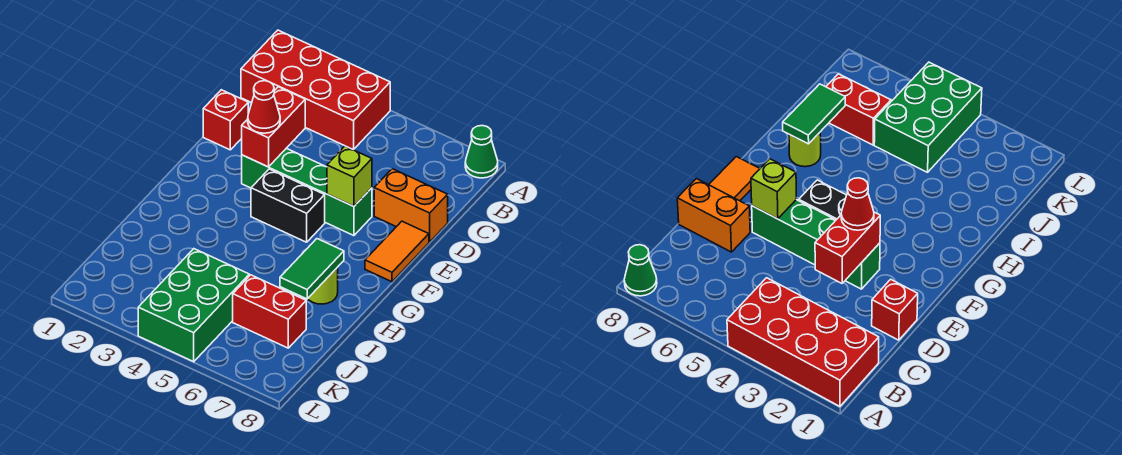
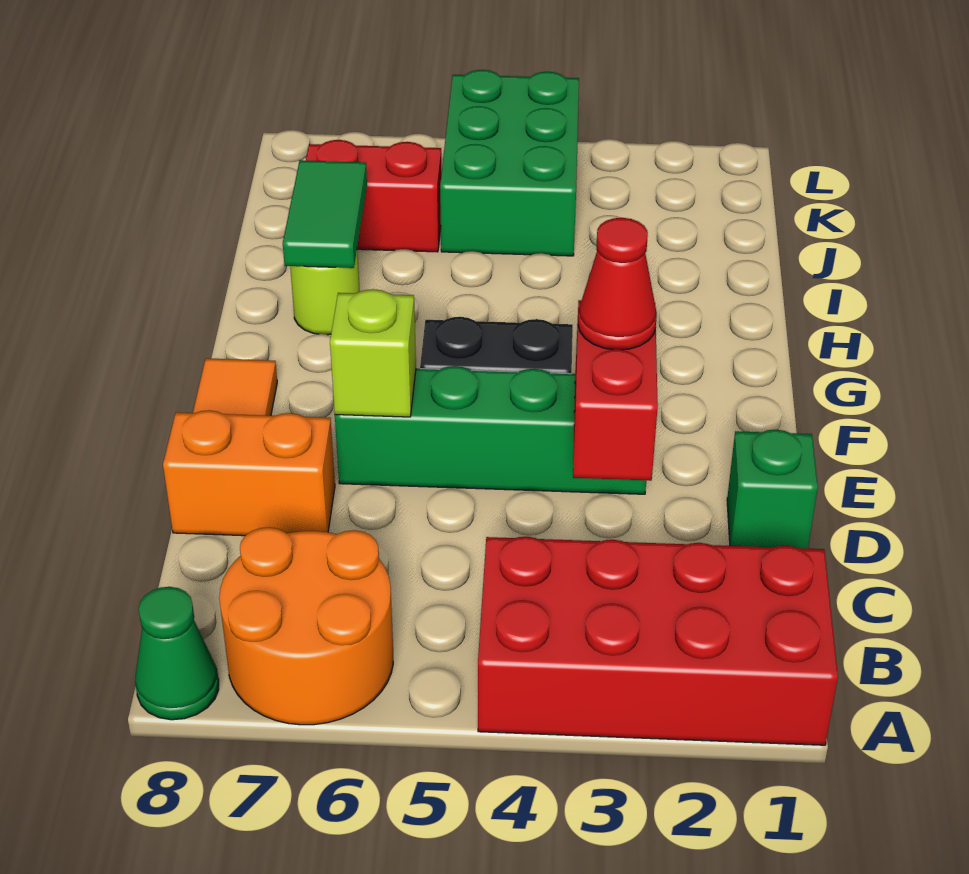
none -> orange 2x2 round brick [219,527,393,725]
red 1x1 brick [203,90,248,150] -> green 1x1 brick [727,430,818,549]

